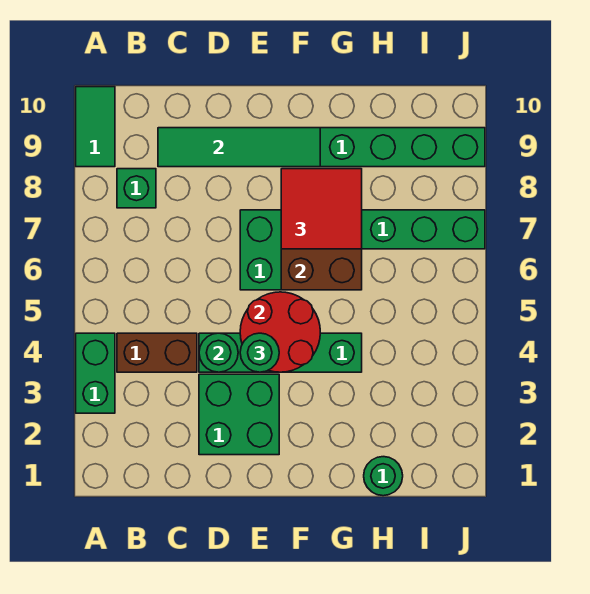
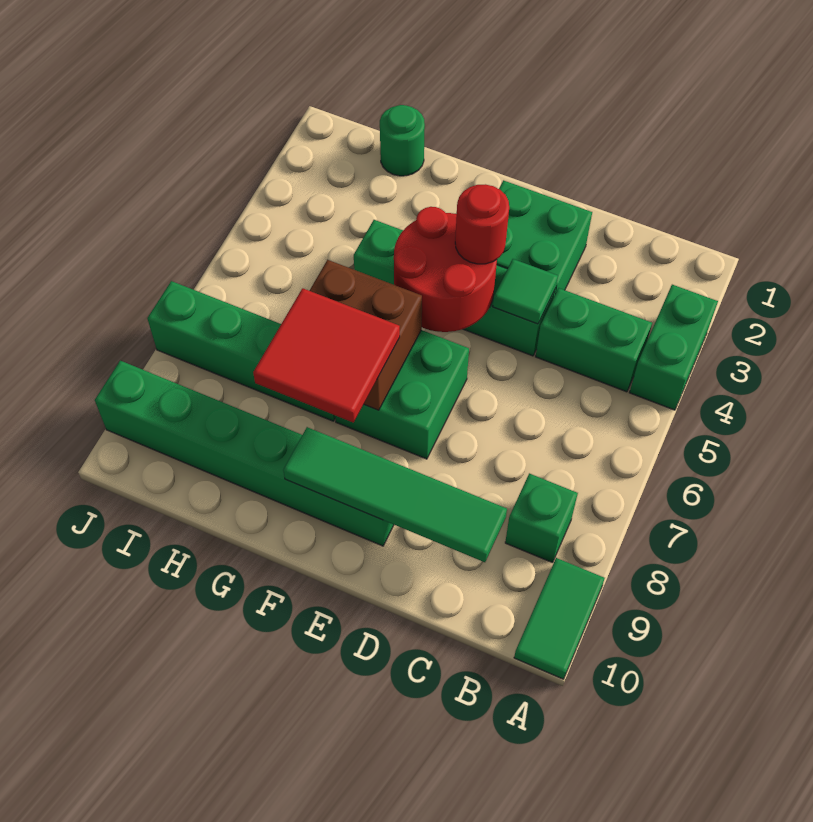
brown 1x2 brick [117,333,197,372] -> green 1x2 brick [536,288,652,392]
green 1x1 round brick [199,333,238,372] -> green 1x1 tile [493,259,558,324]
green 1x1 round brick [240,333,279,372] -> red 1x1 round brick [455,184,509,264]

